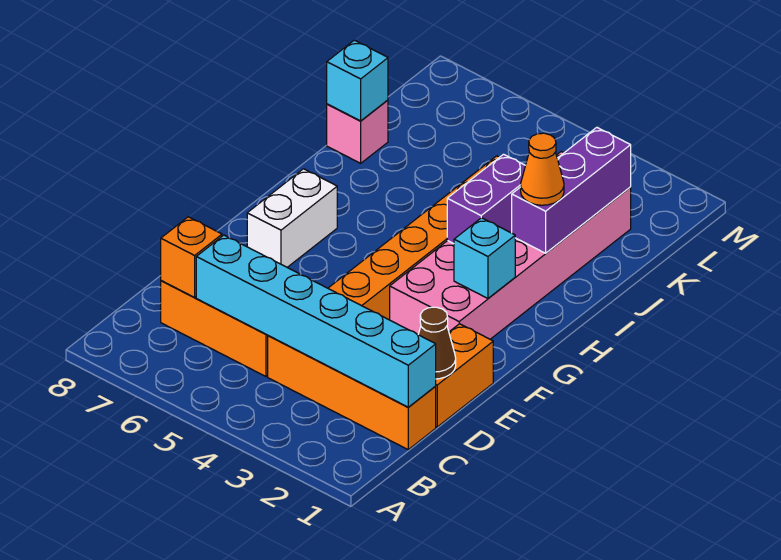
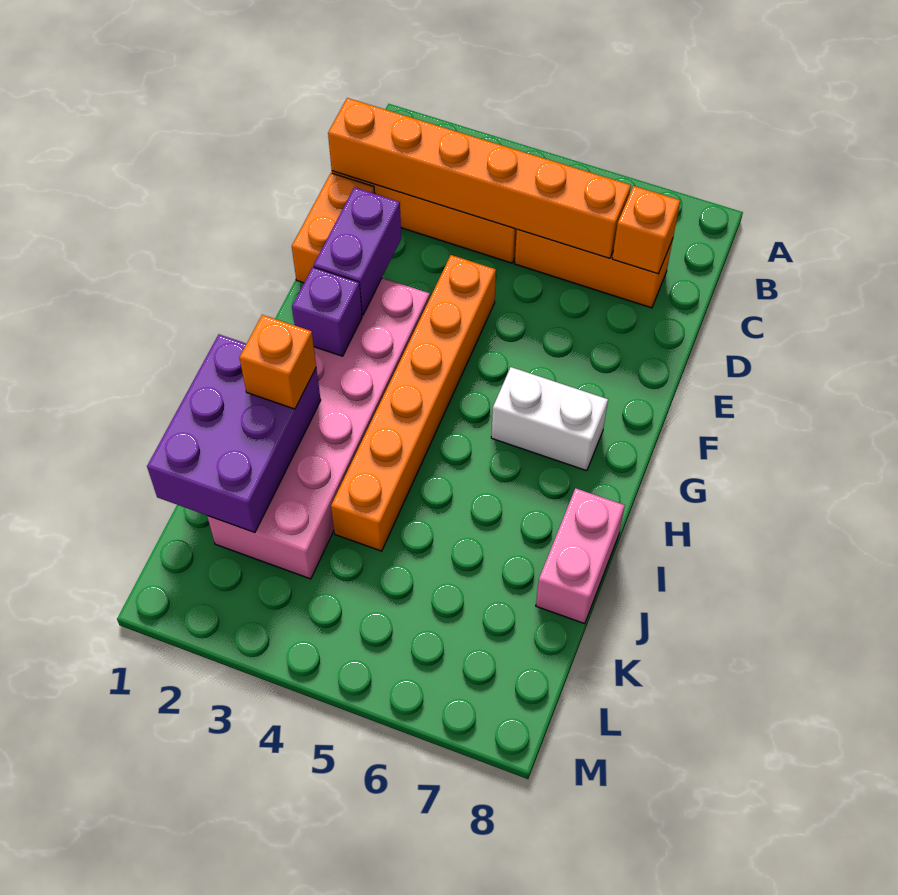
cyan 1x6 brick [196,235,436,407] -> orange 1x6 brick [328,98,631,259]
brown 1x1 cone [418,307,456,379] -> none
white 1x2 brick [247,169,337,267] -> white 1x2 brick turned to [491,367,608,471]
cyan 1x1 brick [454,218,515,298] -> purple 1x1 brick [292,267,362,356]
purple 1x2 brick [447,154,525,244] -> purple 1x2 brick moved to [314,187,401,315]
purple 1x3 brick [512,127,631,253] -> purple 2x3 brick [147,334,321,533]
orange 1x1 cone [521,133,564,205] -> orange 1x1 brick [239,315,316,409]
pink 1x1 brick [327,100,388,163] -> pink 1x2 brick [536,488,625,624]
cyan 1x1 brick [327,40,388,121] -> none

